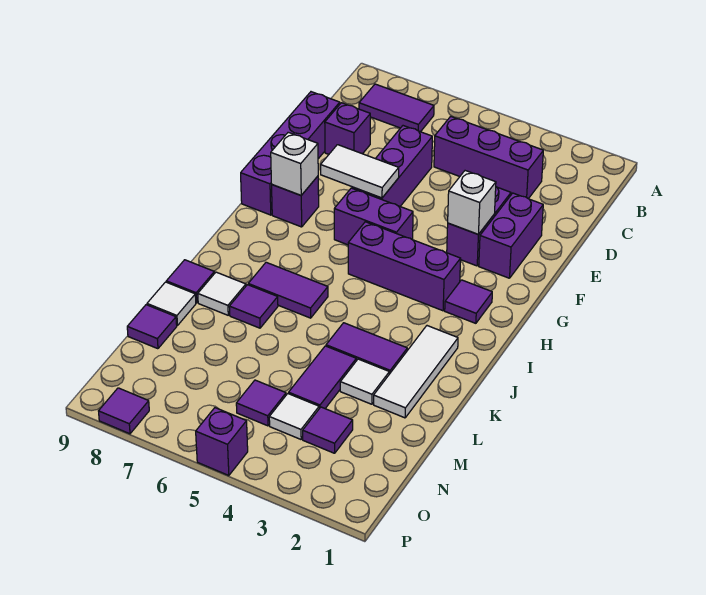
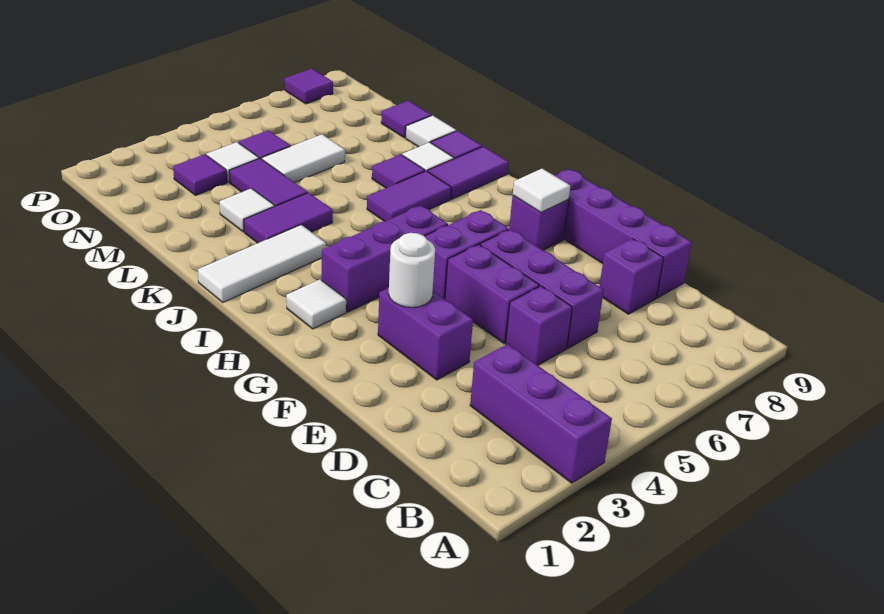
purple 1x2 tile [359,84,434,132] -> purple 1x2 tile moved to [428,146,509,199]
purple 1x3 brick [434,116,543,199] -> purple 1x3 brick turned to [470,344,612,483]
purple 1x2 brick [479,193,543,278] -> purple 1x2 brick moved to [445,244,539,343]
white 1x1 brick [448,171,496,234] -> white 1x1 round brick [389,233,435,307]
white 1x2 tile [321,145,399,198] -> white 1x2 tile moved to [262,134,345,183]
white 1x1 brick [271,132,318,195] -> white 1x1 tile [513,169,570,212]
purple 1x1 tile [445,280,492,323] -> white 1x1 tile [286,279,346,329]
white 1x3 tile [374,326,458,418] -> white 1x3 tile turned to [198,225,326,302]
purple 1x1 brick [196,408,248,476] -> purple 1x1 brick moved to [506,286,572,365]

